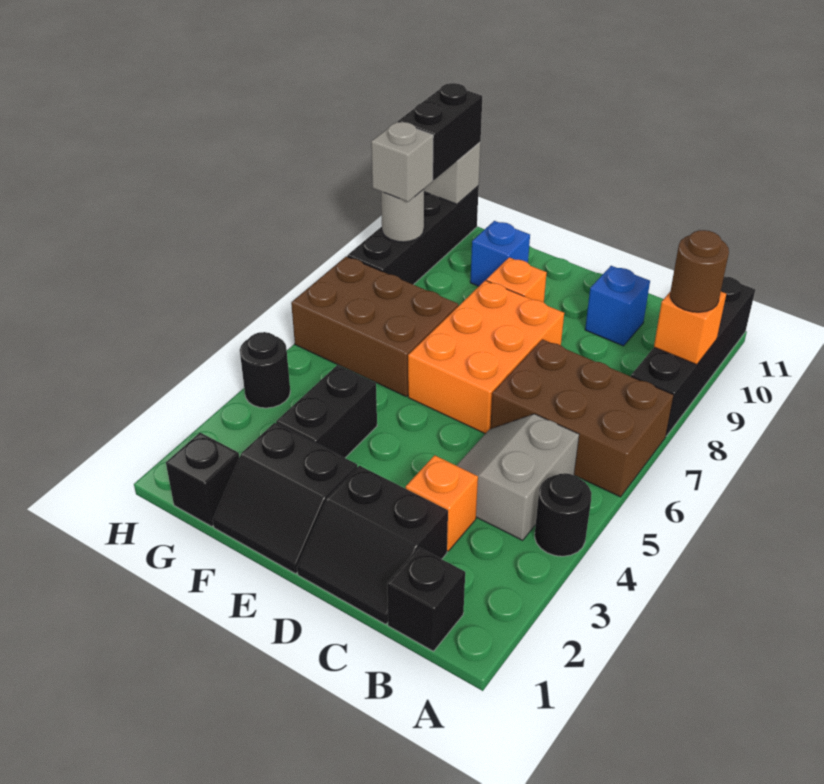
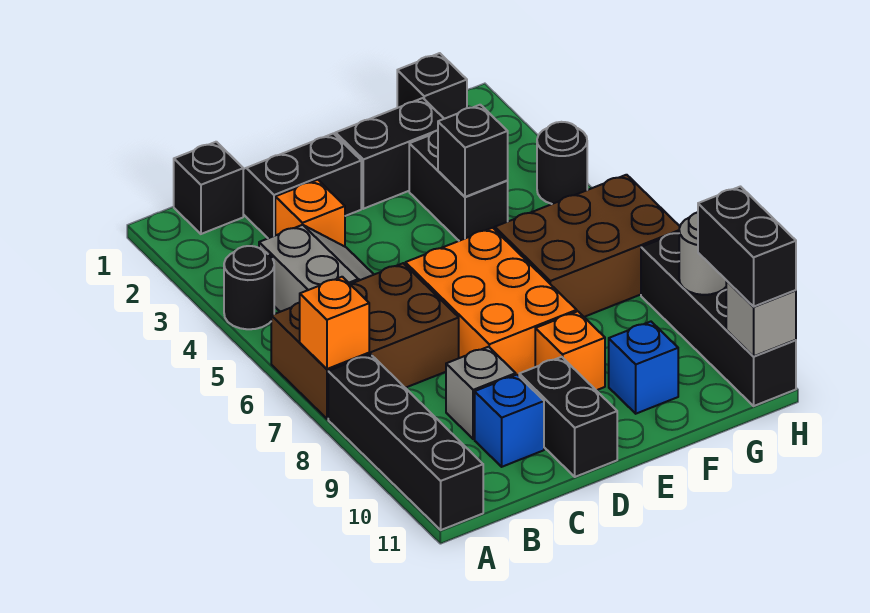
orange 1x1 brick [654,292,726,365] -> orange 1x1 brick moved to [300,277,369,369]
brown 1x1 round brick [670,230,729,312] -> none
none -> black 1x2 brick [519,357,617,477]
none -> black 1x1 brick [438,105,508,197]
grey 1x1 brick [371,122,433,202] -> grey 1x1 brick moved to [446,347,516,439]

